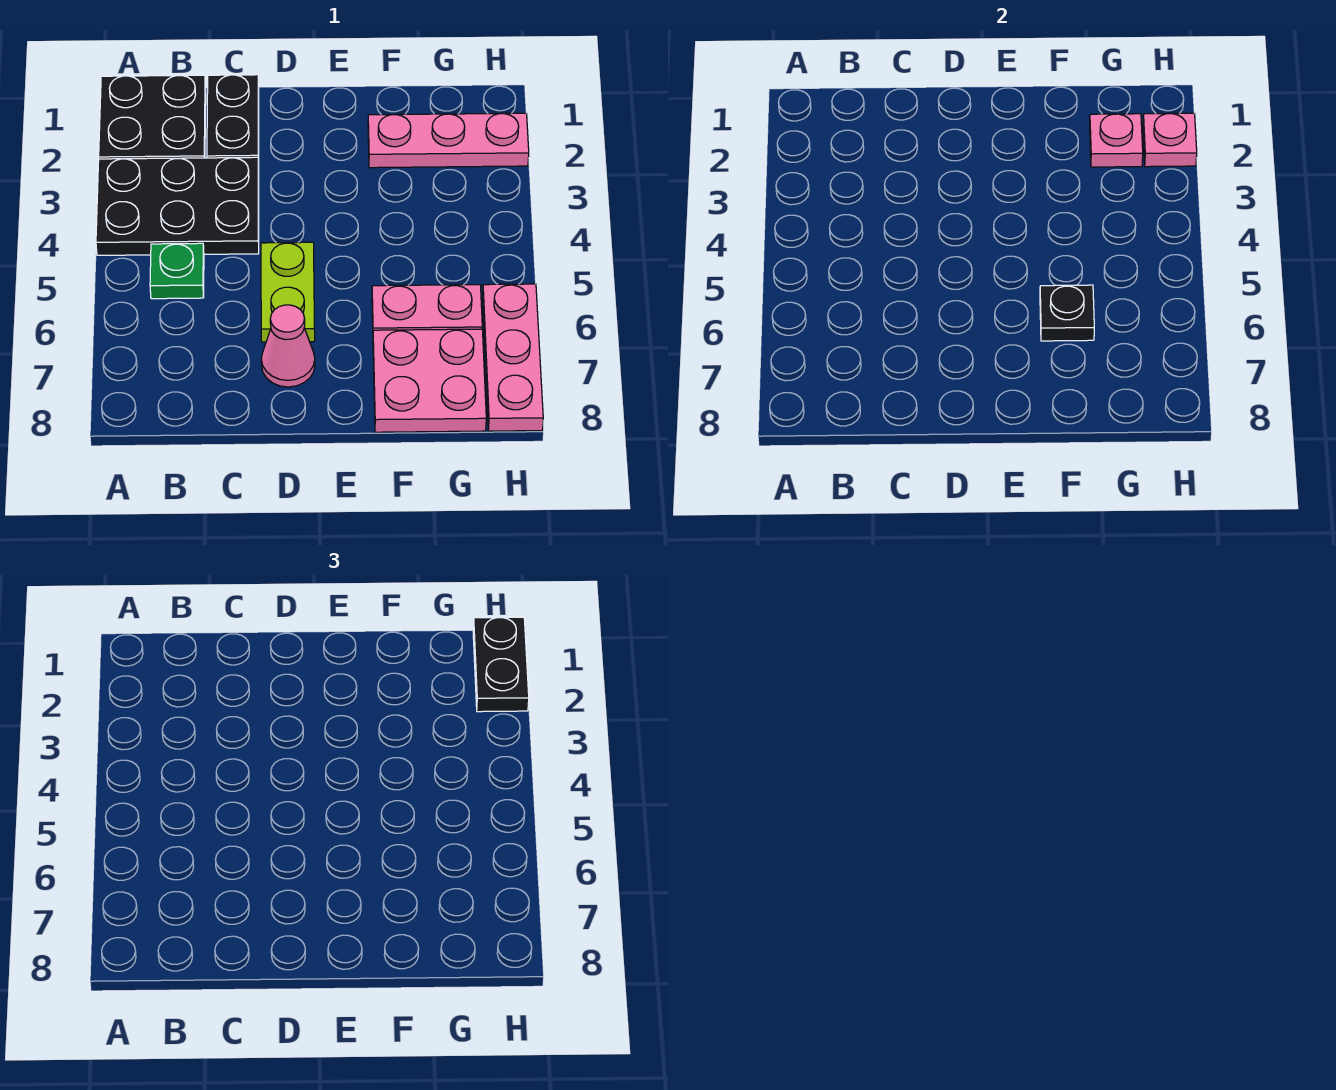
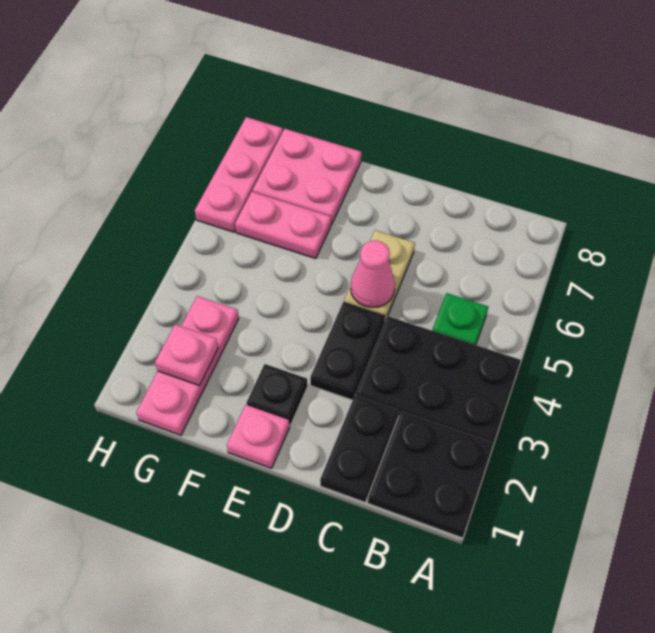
lime 1x2 plate [261,242,315,342] -> tan 1x2 plate [344,230,415,320]
pink 1x1 cone [261,305,315,387] -> pink 1x1 cone moved to [351,241,395,307]
pink 1x3 plate [368,113,529,168] -> pink 1x3 plate turned to [136,296,239,435]
black 1x1 plate [1040,285,1094,341] -> black 1x1 plate moved to [247,364,307,425]
black 1x2 plate [473,617,529,712] -> black 1x2 plate moved to [310,302,385,400]
pink 1x1 plate [1143,113,1197,167] -> pink 1x1 plate moved to [227,405,290,468]

